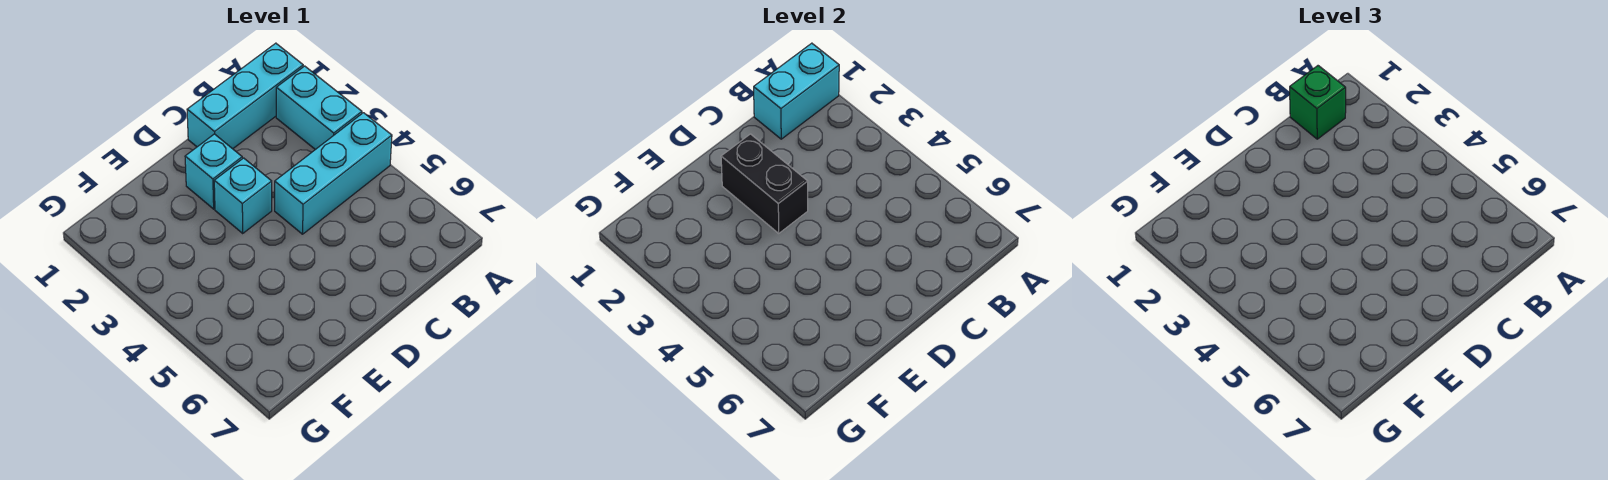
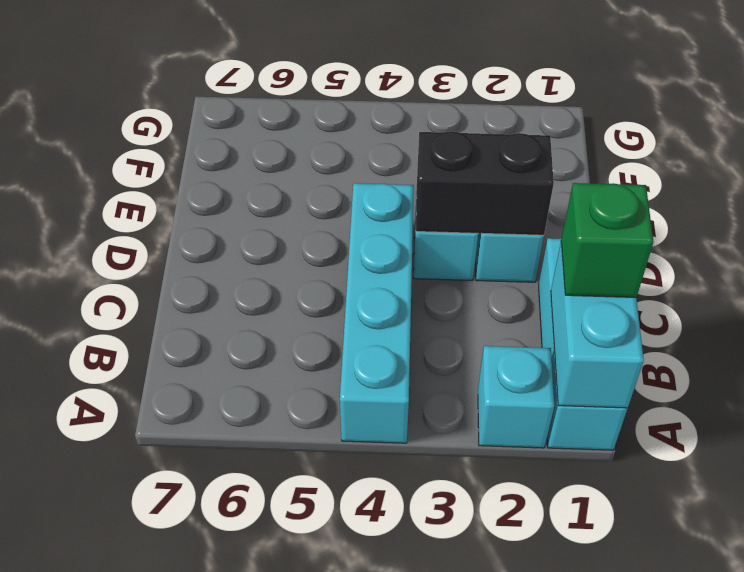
cyan 1x2 brick [276,66,362,150] -> cyan 1x1 brick [478,346,554,448]
cyan 1x3 brick [275,113,392,234] -> cyan 1x4 brick [340,183,414,443]

